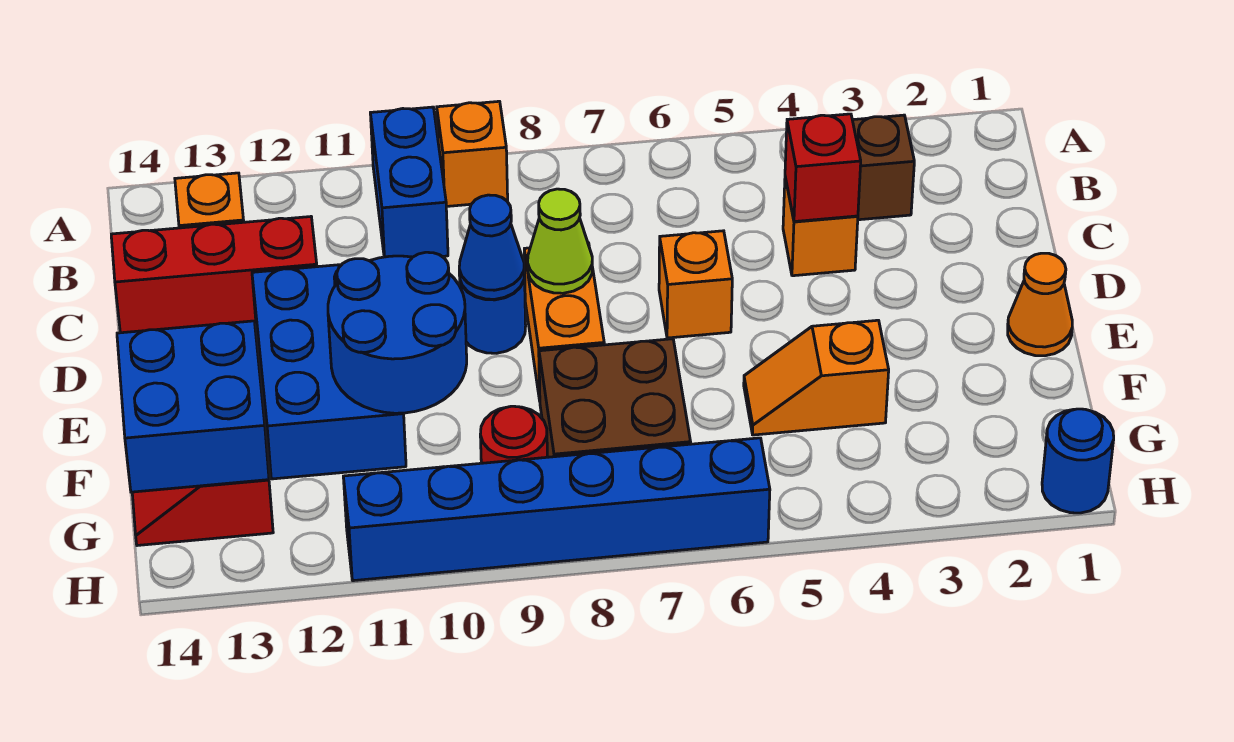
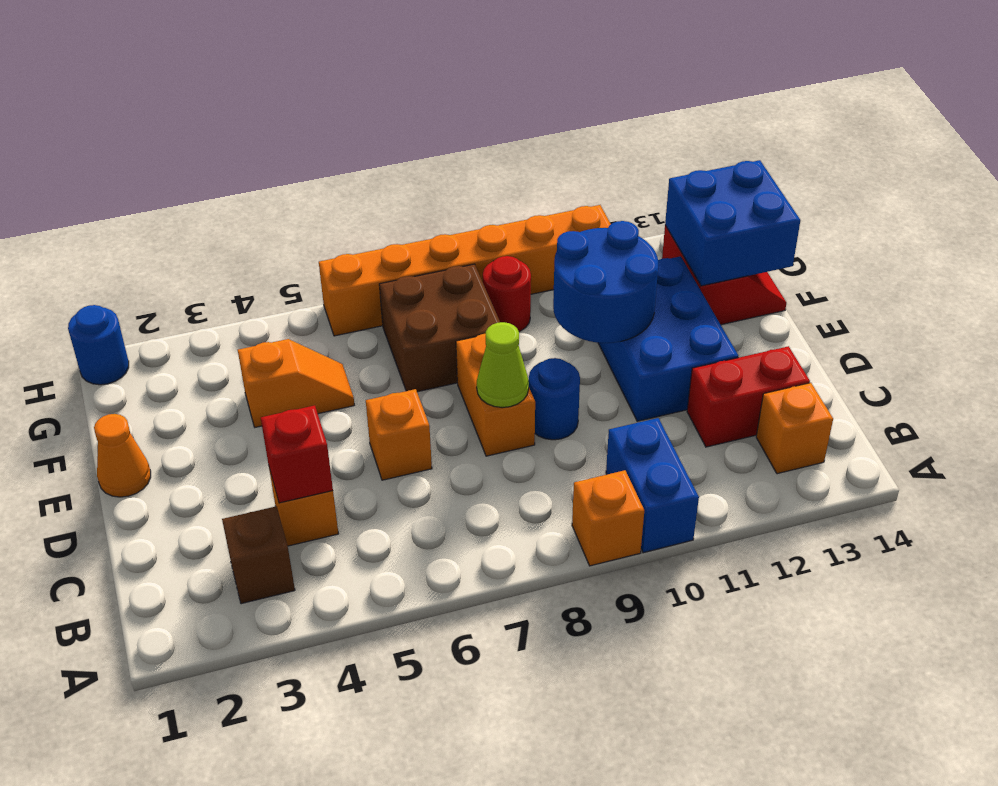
red 1x3 brick [111,217,317,333] -> red 1x2 brick [687,346,810,447]
blue 1x1 cone [459,195,524,299] -> none
blue 1x6 brick [343,438,770,581] -> orange 1x6 brick [319,205,611,336]

